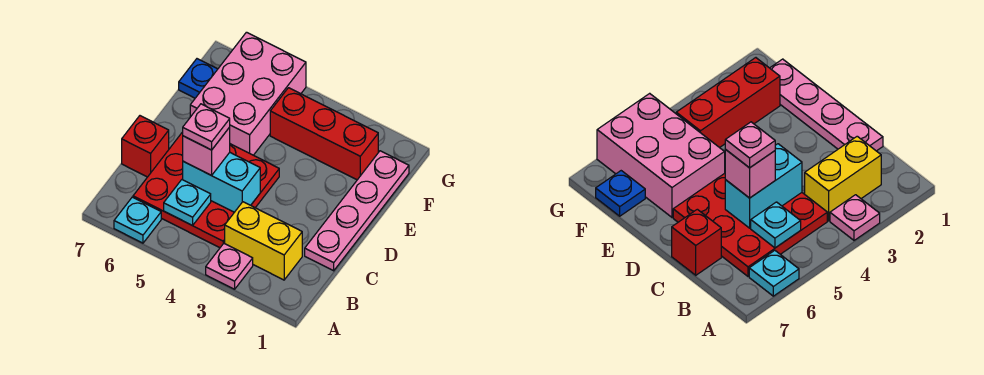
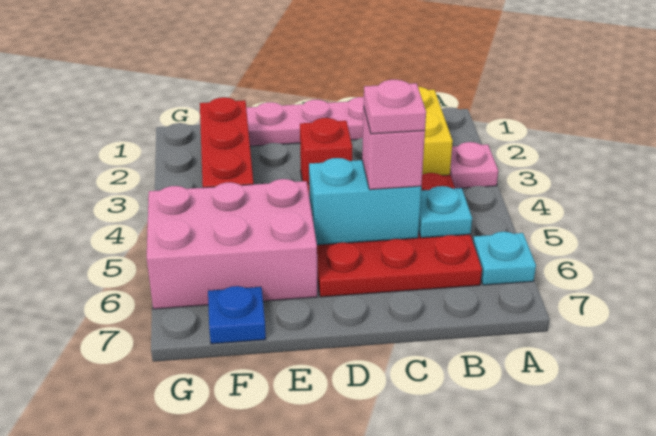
cyan 1x2 brick [183,152,260,212] -> cyan 1x2 brick turned to [309,158,421,245]
red 1x1 brick [122,116,169,177] -> red 1x1 brick moved to [300,118,352,184]

